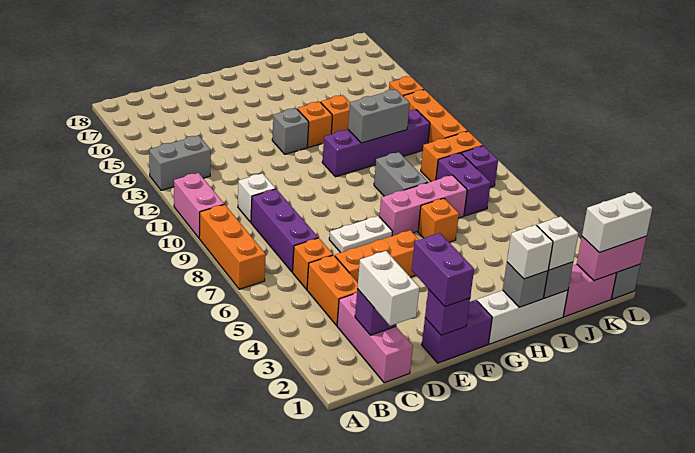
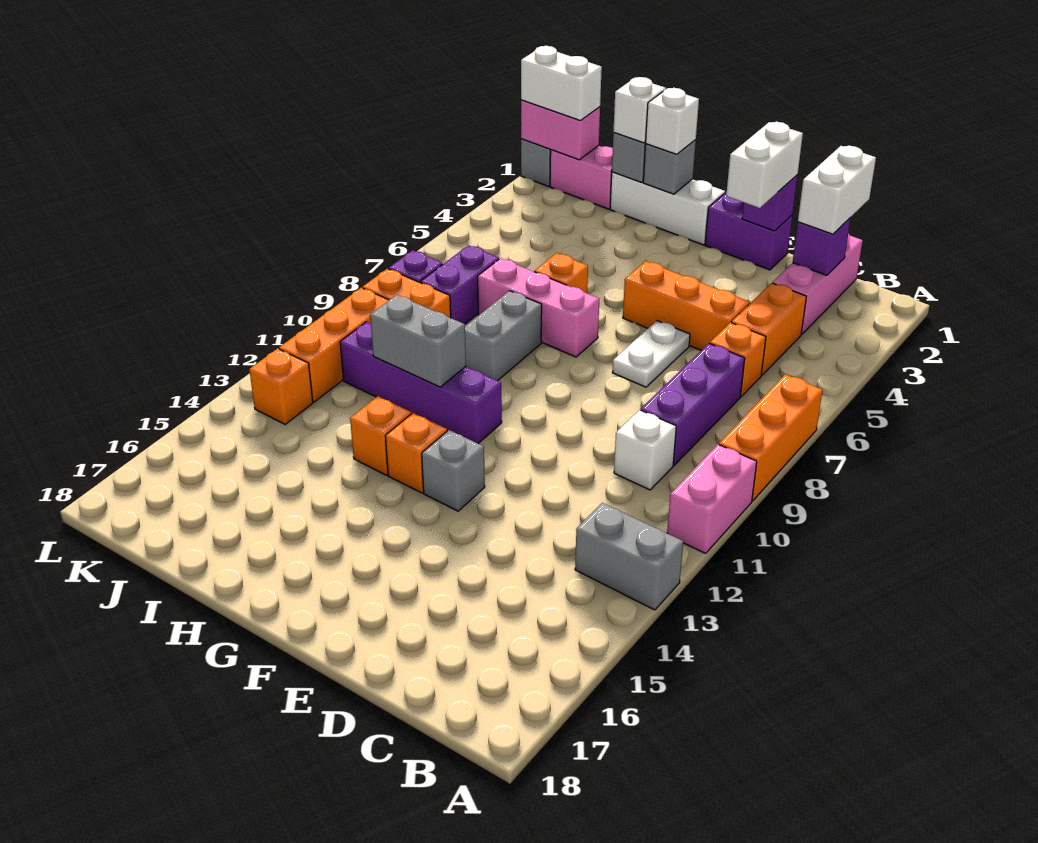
purple 1x2 brick [412,233,474,307] -> white 1x2 brick [726,122,803,208]
white 1x2 plate [329,216,393,253] -> white 1x2 plate turned to [612,321,690,387]

